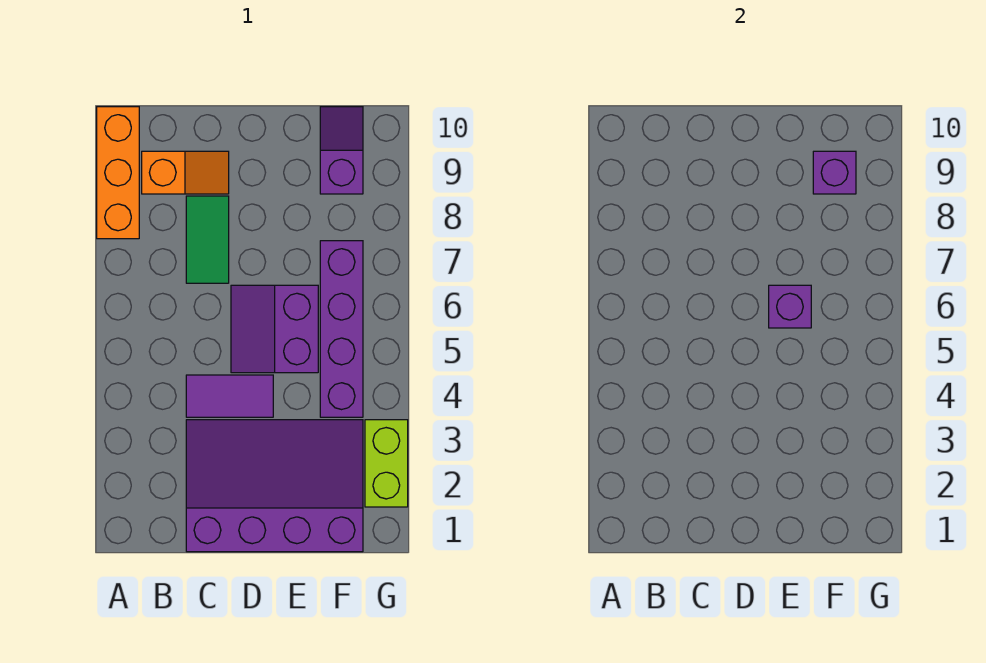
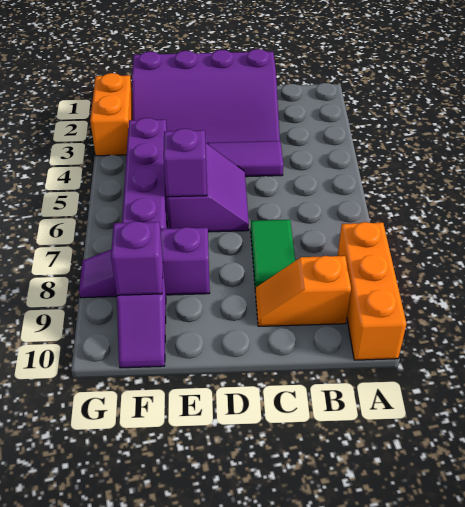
none -> purple 1x3 slope [79,227,210,298]
lime 1x2 brick [365,420,408,507] -> orange 1x2 brick [90,73,132,156]

